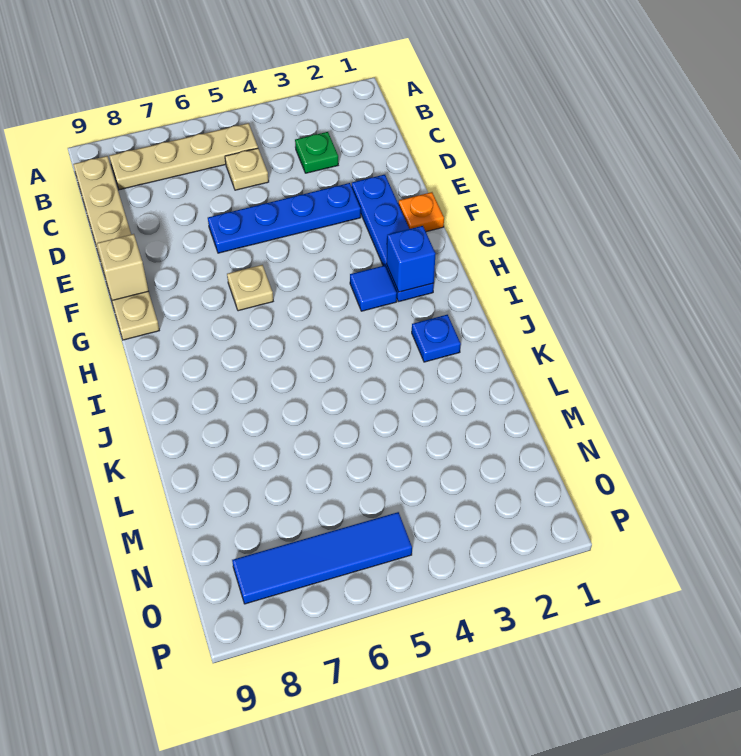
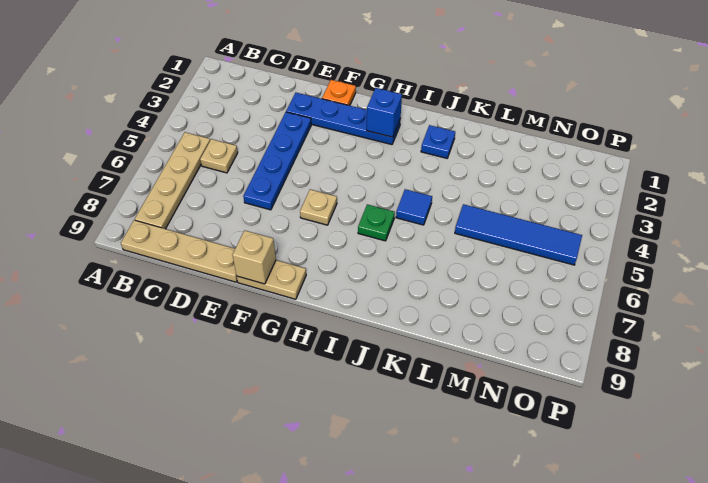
green 1x1 plate [295,132,338,173] -> green 1x1 plate moved to [358,204,395,241]
blue 1x1 tile [350,265,397,311] -> blue 1x1 tile moved to [396,189,432,225]
blue 1x4 tile [232,512,412,604] -> blue 1x4 tile turned to [455,204,582,265]

